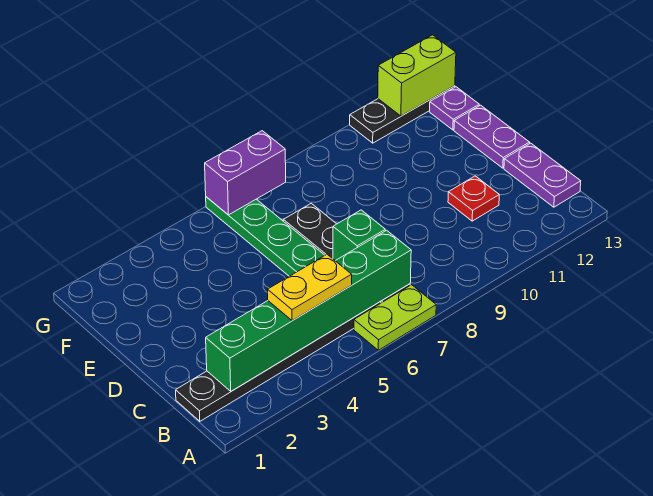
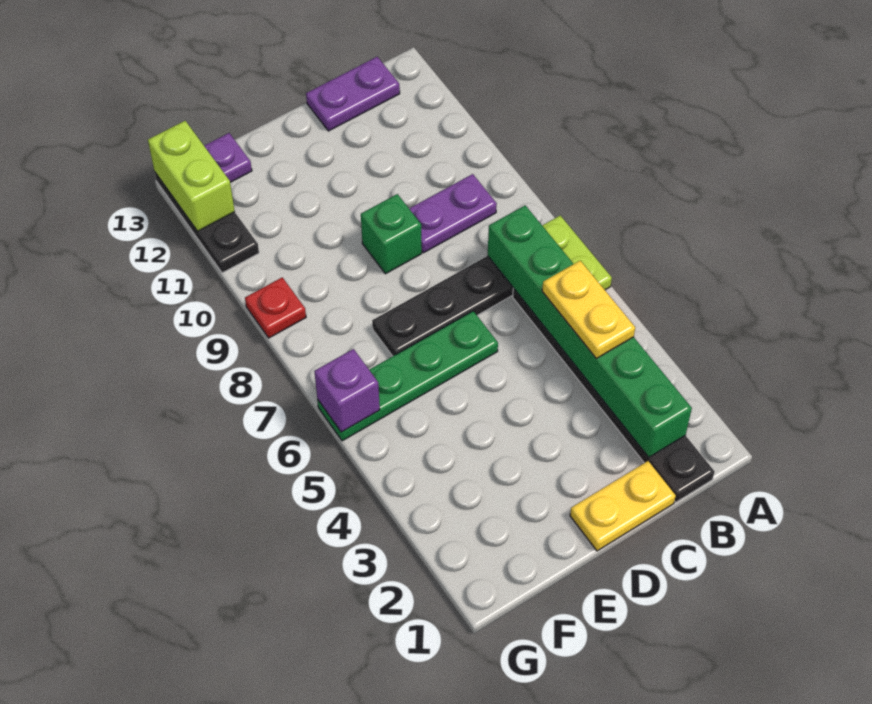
none -> yellow 1x2 plate [570,461,676,551]
green 1x1 brick [333,210,385,261] -> green 1x1 brick moved to [361,194,422,274]
red 1x1 plate [448,176,499,221] -> red 1x1 plate moved to [245,277,306,338]
purple 1x2 plate [454,105,530,168] -> purple 1x2 plate moved to [409,174,497,253]
purple 1x2 brick [205,131,286,215] -> purple 1x1 brick [314,349,380,432]

